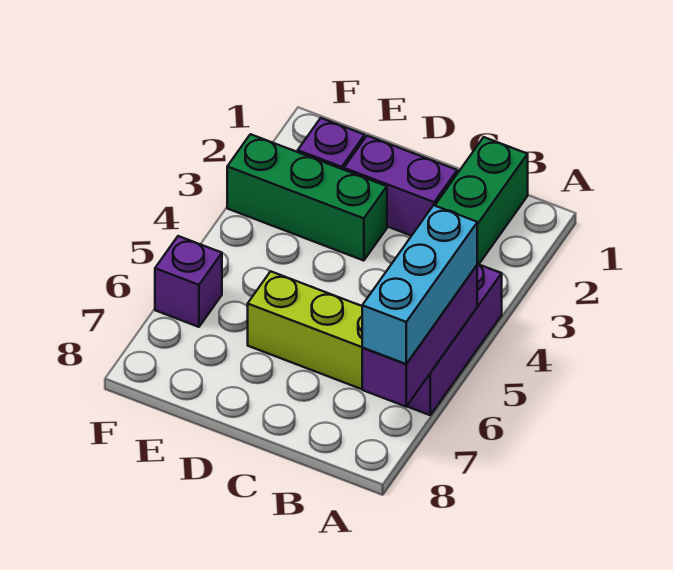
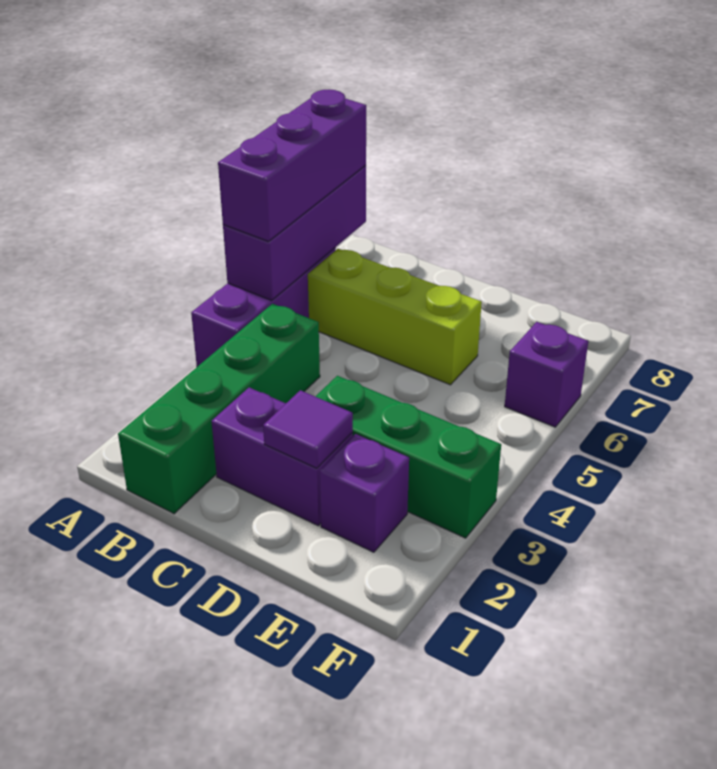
cyan 1x3 brick [362,205,477,364] -> purple 1x3 brick [218,89,366,241]
none -> purple 1x1 tile [263,390,353,468]

